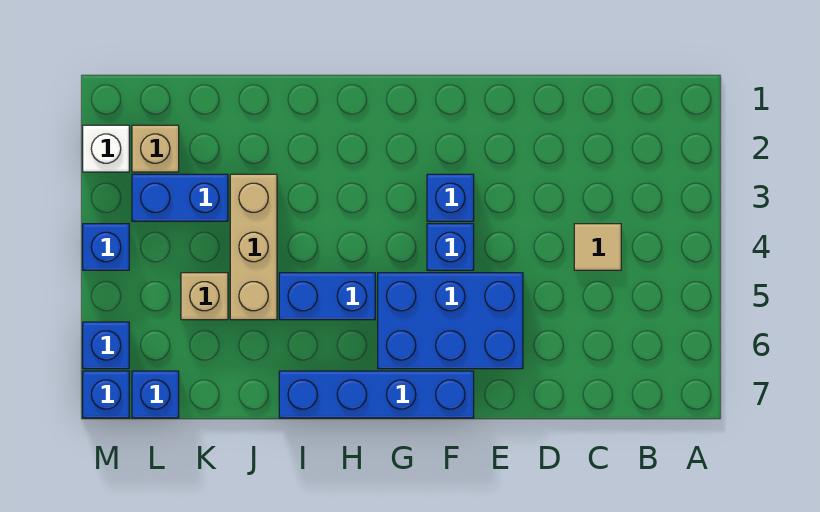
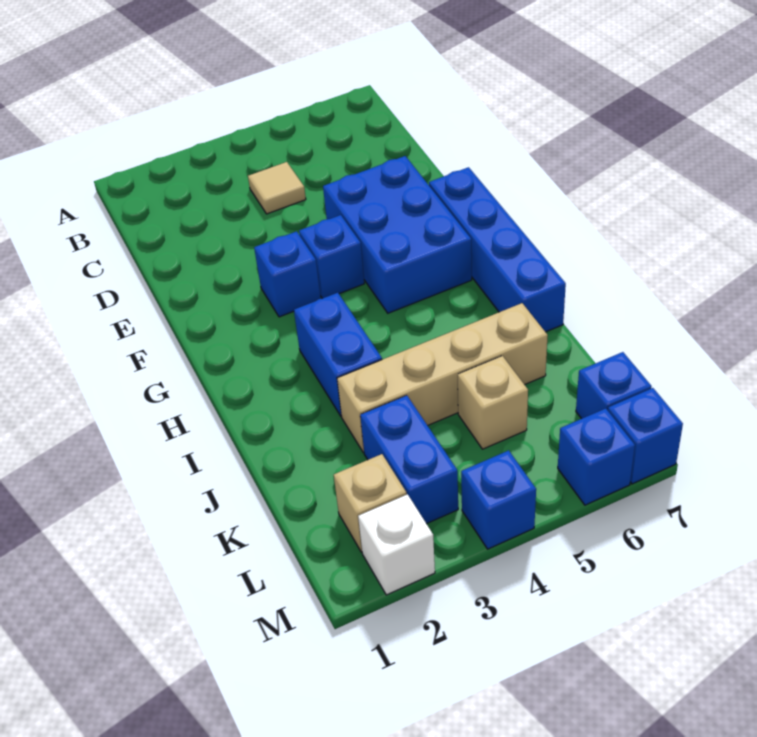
blue 1x2 brick [279,273,375,320] -> blue 1x2 brick moved to [294,293,382,416]
tan 1x3 brick [230,174,277,320] -> tan 1x4 brick [337,303,548,452]

